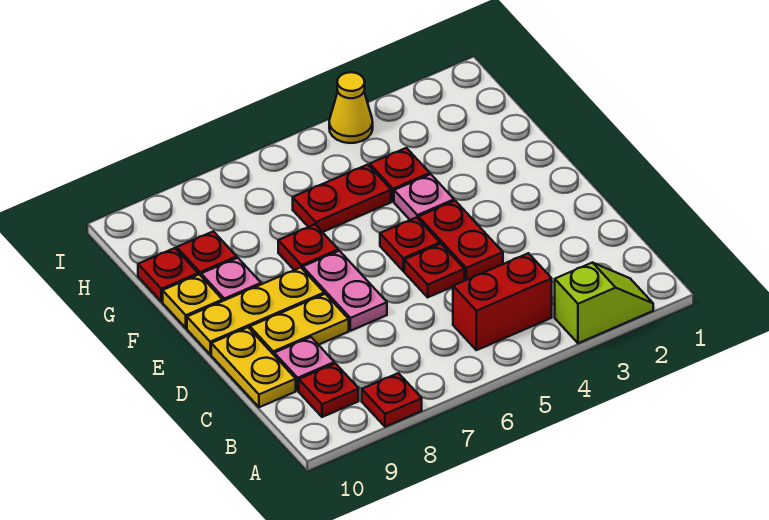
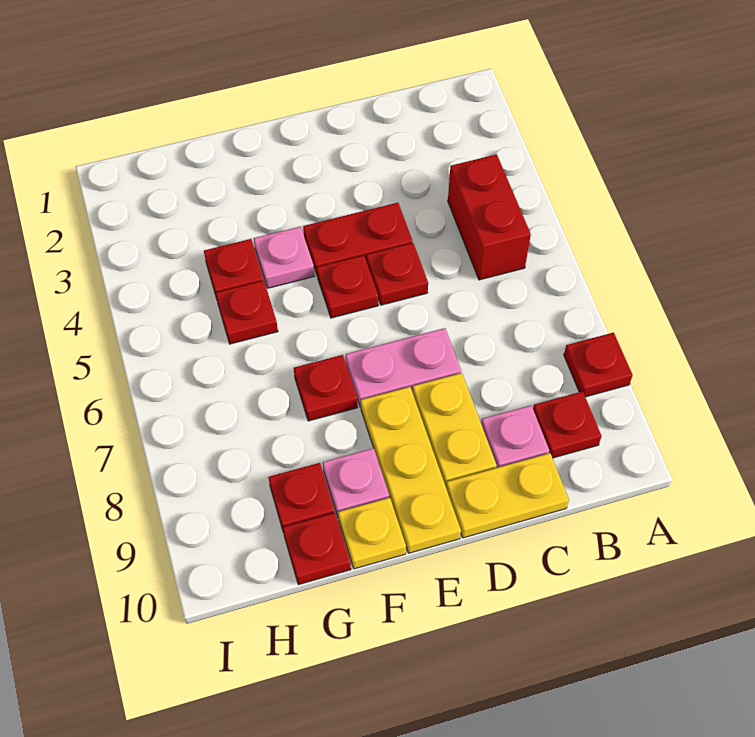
lime 1x2 slope [555,263,653,343] -> none
red 1x2 plate [293,165,391,232] -> red 1x1 plate [216,281,278,344]
yellow 1x1 cone [329,72,373,143] -> none

